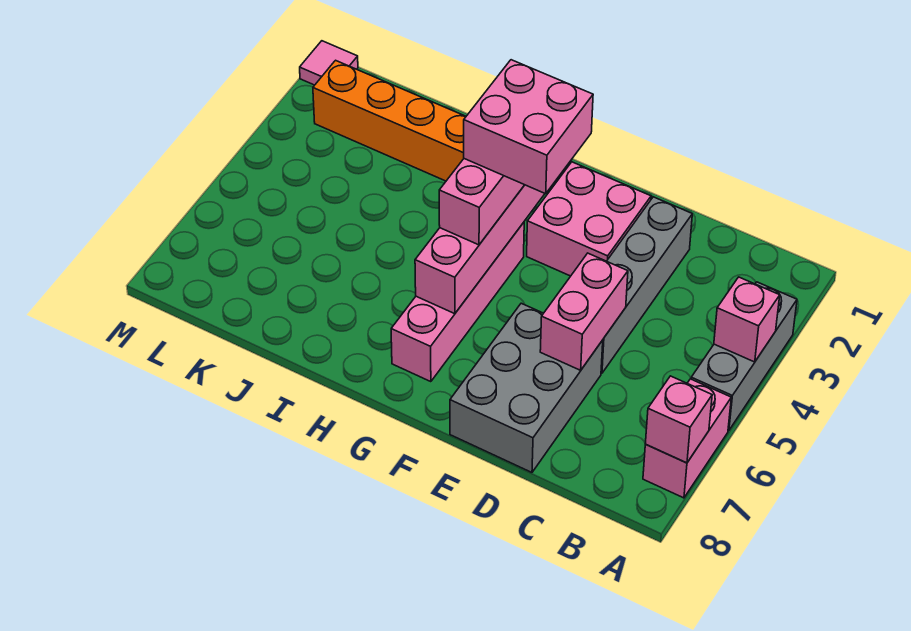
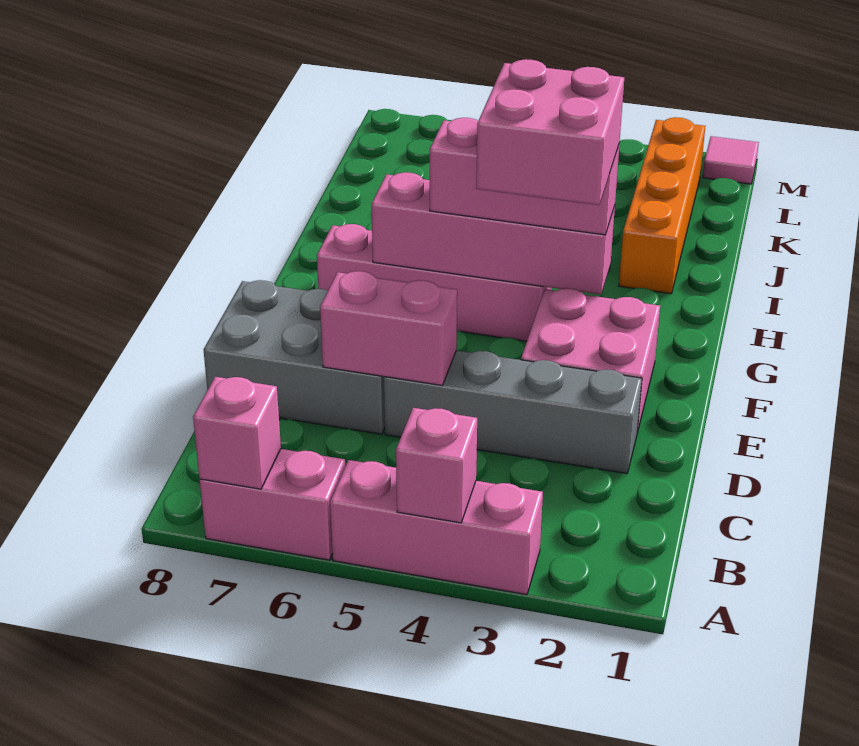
grey 1x3 brick [691,282,797,430] -> pink 1x3 brick [330,460,543,595]

